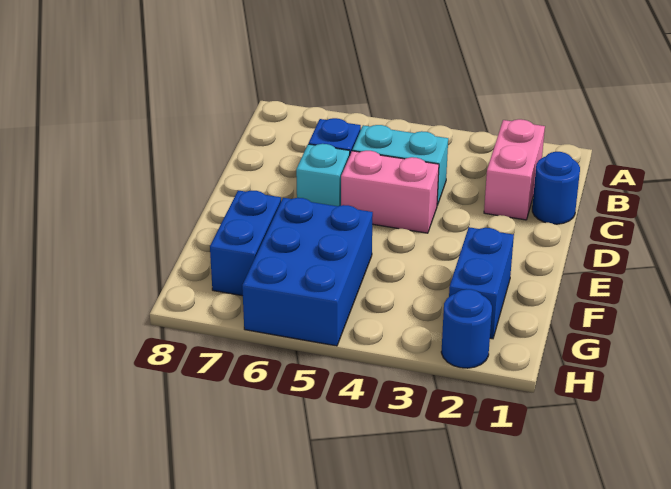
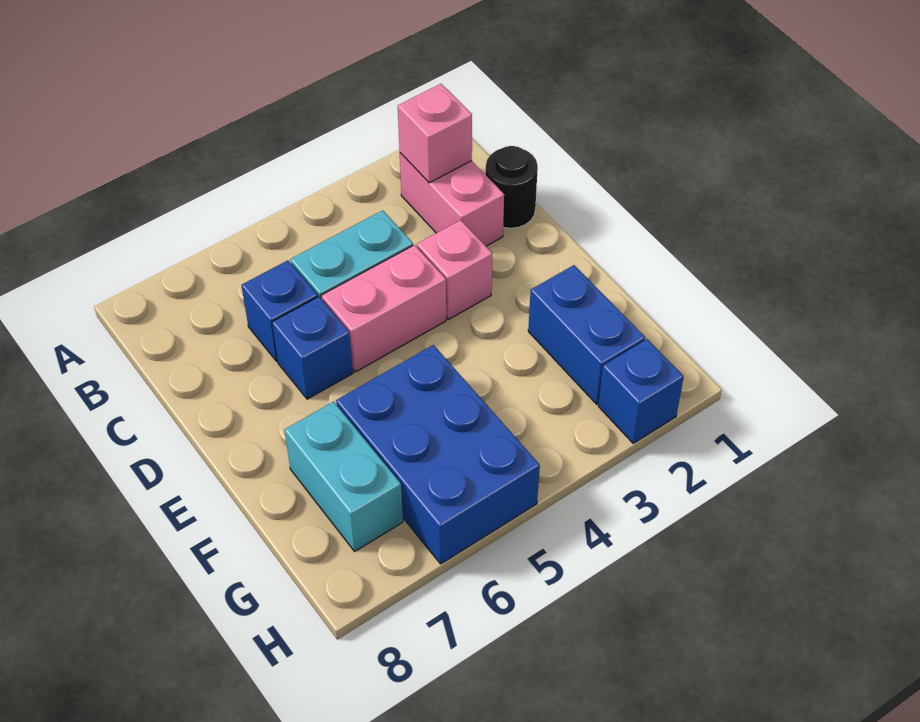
none -> pink 1x1 brick [398,84,472,183]
blue 1x1 round brick [532,152,580,224] -> black 1x1 round brick [486,146,538,228]
none -> pink 1x1 brick [417,220,492,319]
cyan 1x1 brick [296,144,350,206] -> blue 1x1 brick [272,297,353,399]
blue 1x2 brick [210,190,281,296] -> cyan 1x2 brick [284,402,403,551]
blue 1x1 round brick [441,289,492,368] -> blue 1x1 brick [598,339,684,443]

